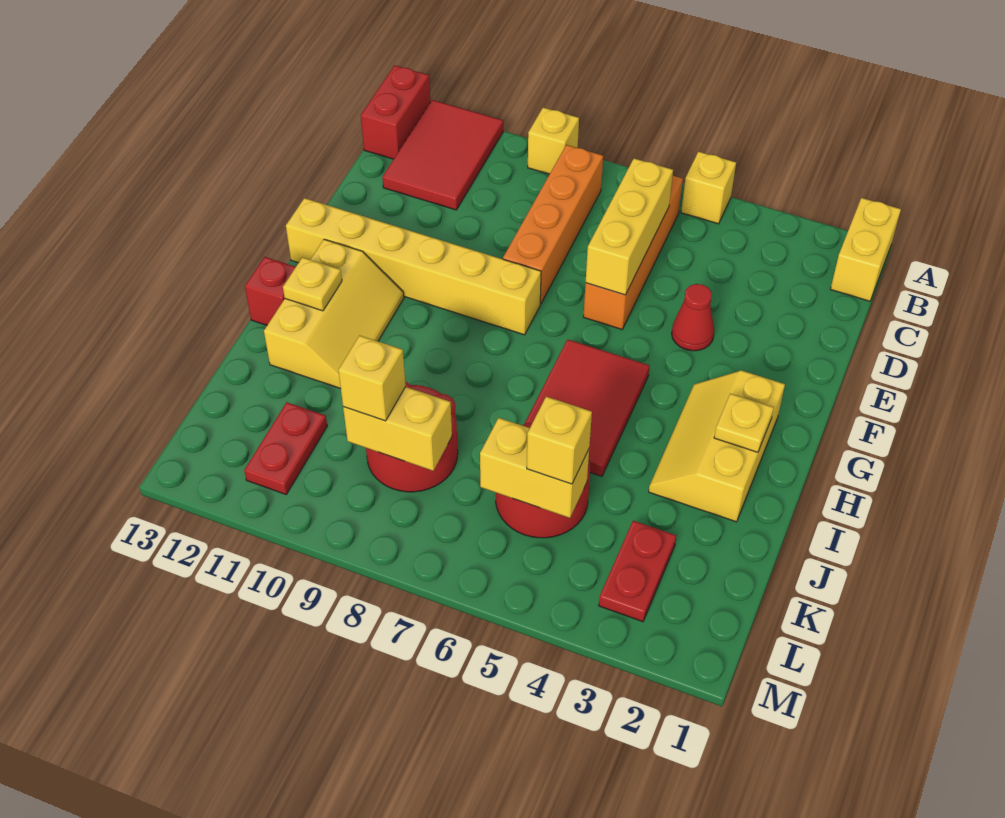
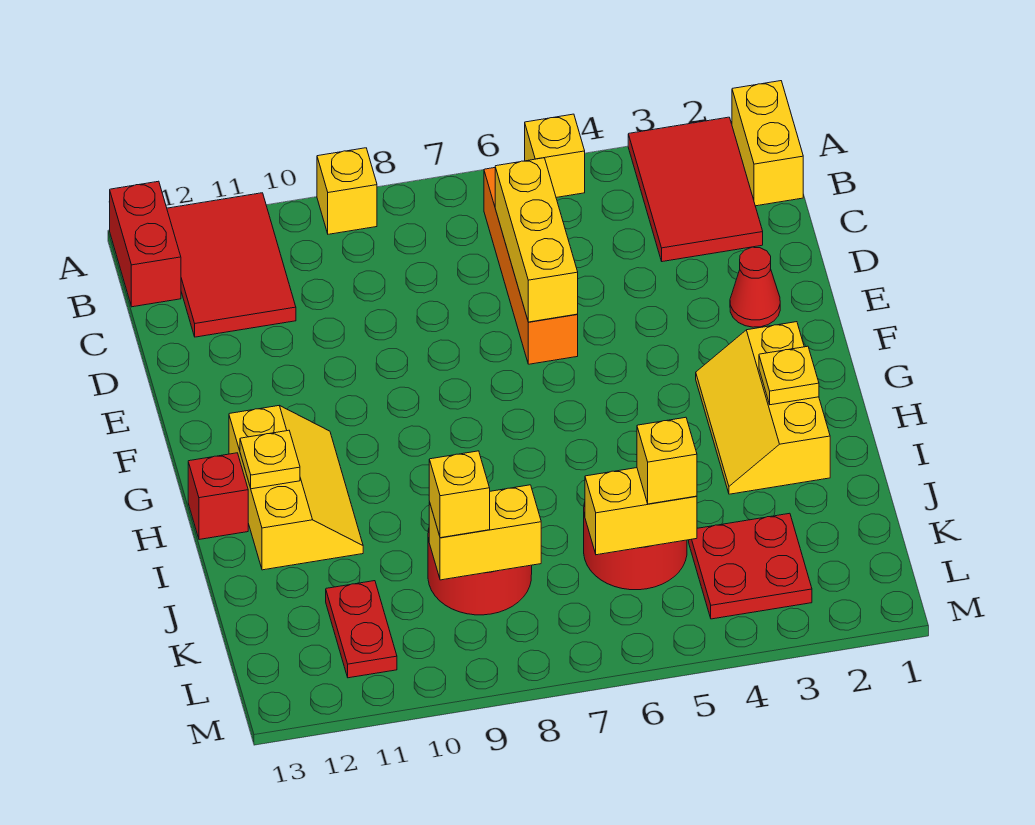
orange 1x4 brick [503,145,603,304] -> none
red 1x1 cone [672,284,714,351] -> red 1x1 cone moved to [730,247,780,327]
yellow 1x6 brick [286,198,541,335] -> none
red 2x3 tile [525,339,650,476] -> red 2x3 tile moved to [628,117,763,262]
red 1x2 plate [599,521,676,622] -> red 2x2 plate [689,513,812,619]

